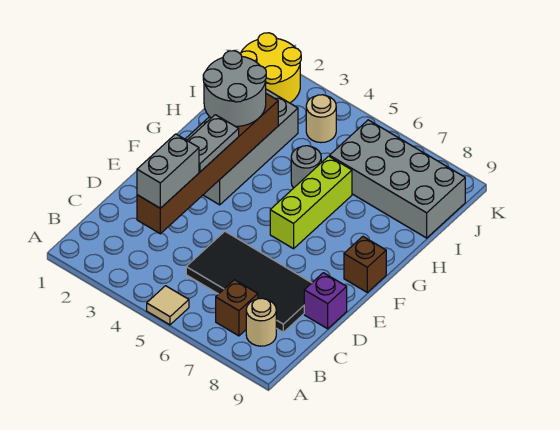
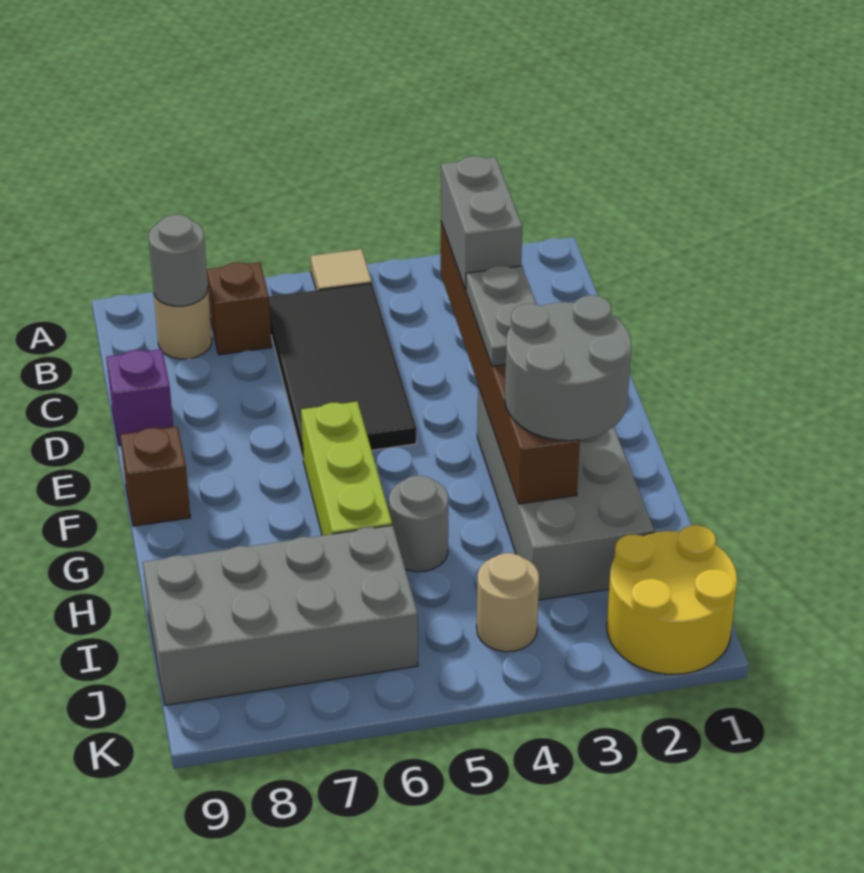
none -> grey 1x1 round brick [149,215,208,306]
black 2x4 tile [186,231,312,332] -> black 2x4 tile turned to [269,283,416,458]

